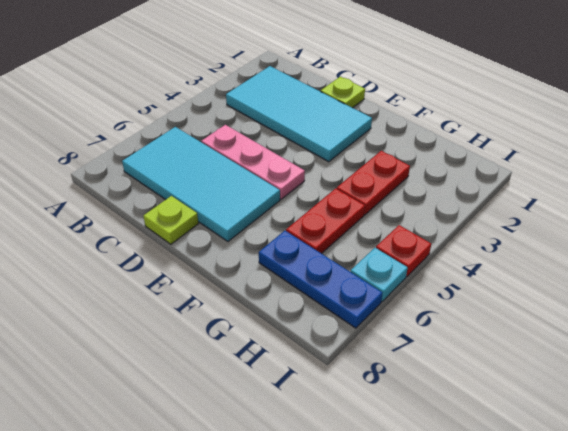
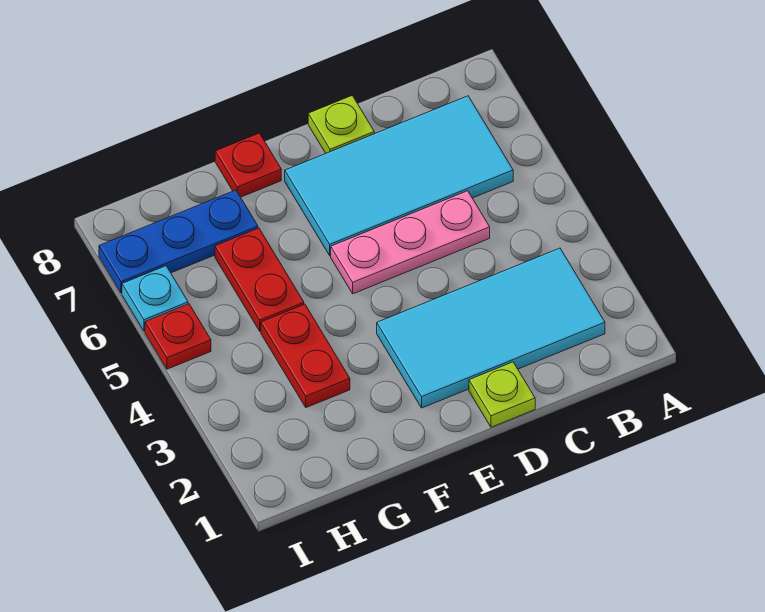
none -> red 1x1 plate [215,133,281,197]

